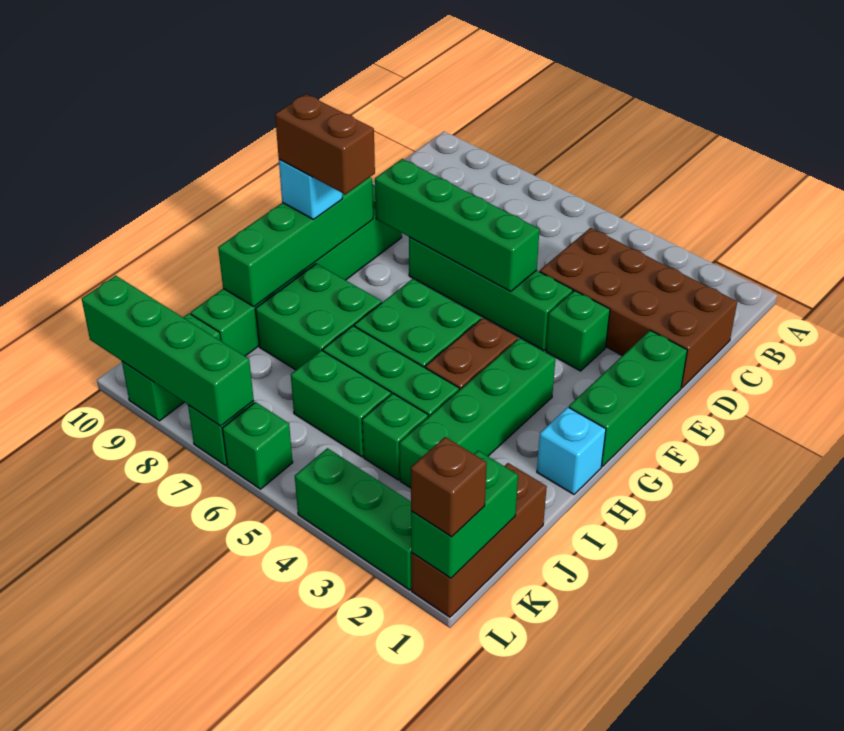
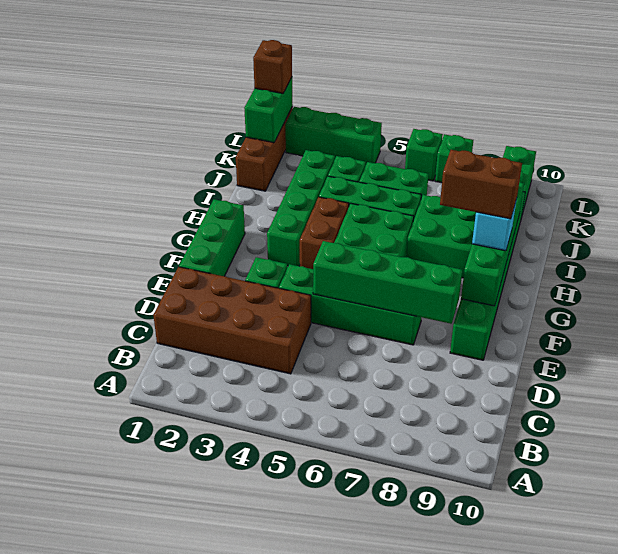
cyan 1x1 brick [537,407,606,494] -> none
green 1x4 brick [82,276,254,426] -> none

